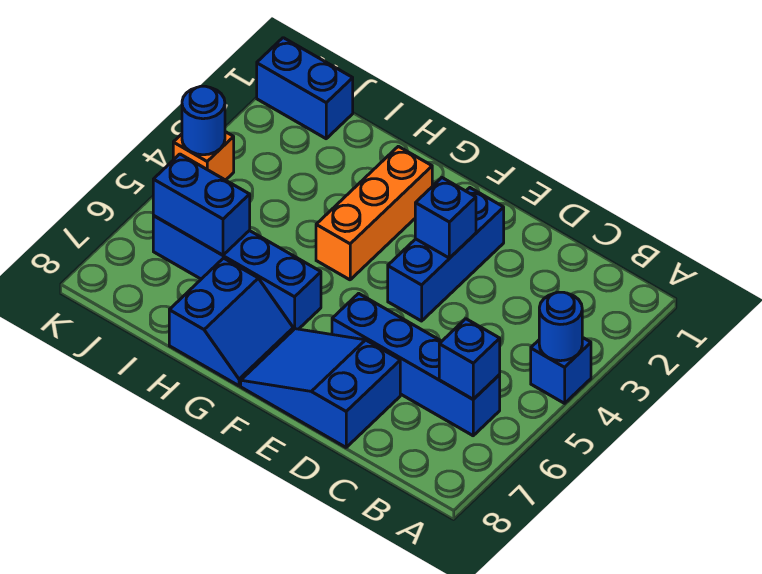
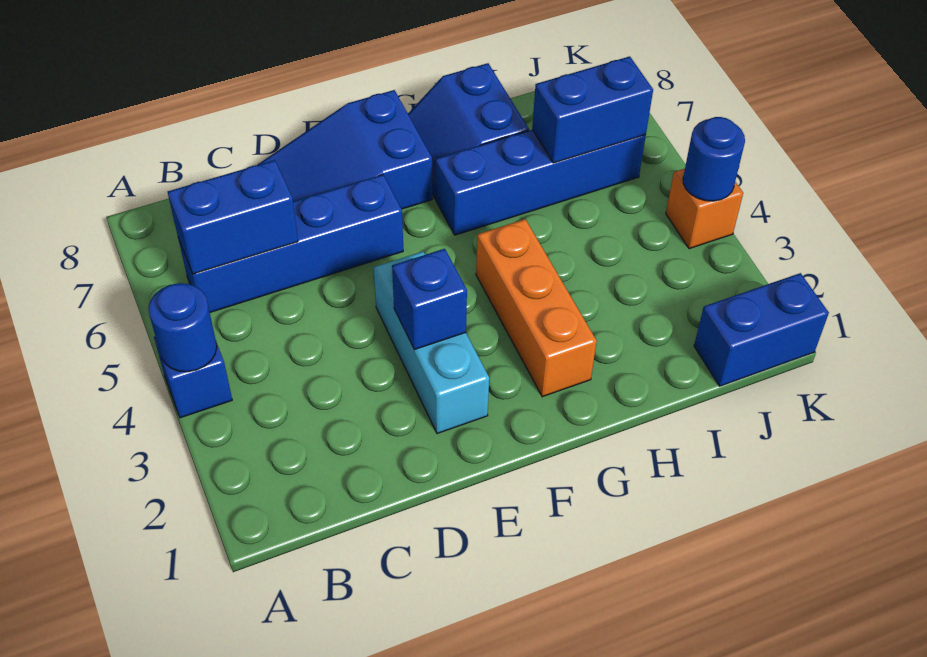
blue 1x1 brick [439,319,500,399] -> blue 1x2 brick [168,160,298,274]
blue 2x3 slope [241,329,400,447] -> blue 2x3 slope turned to [257,90,432,209]
blue 1x3 brick [388,188,504,321] -> cyan 1x3 brick [374,252,489,434]

